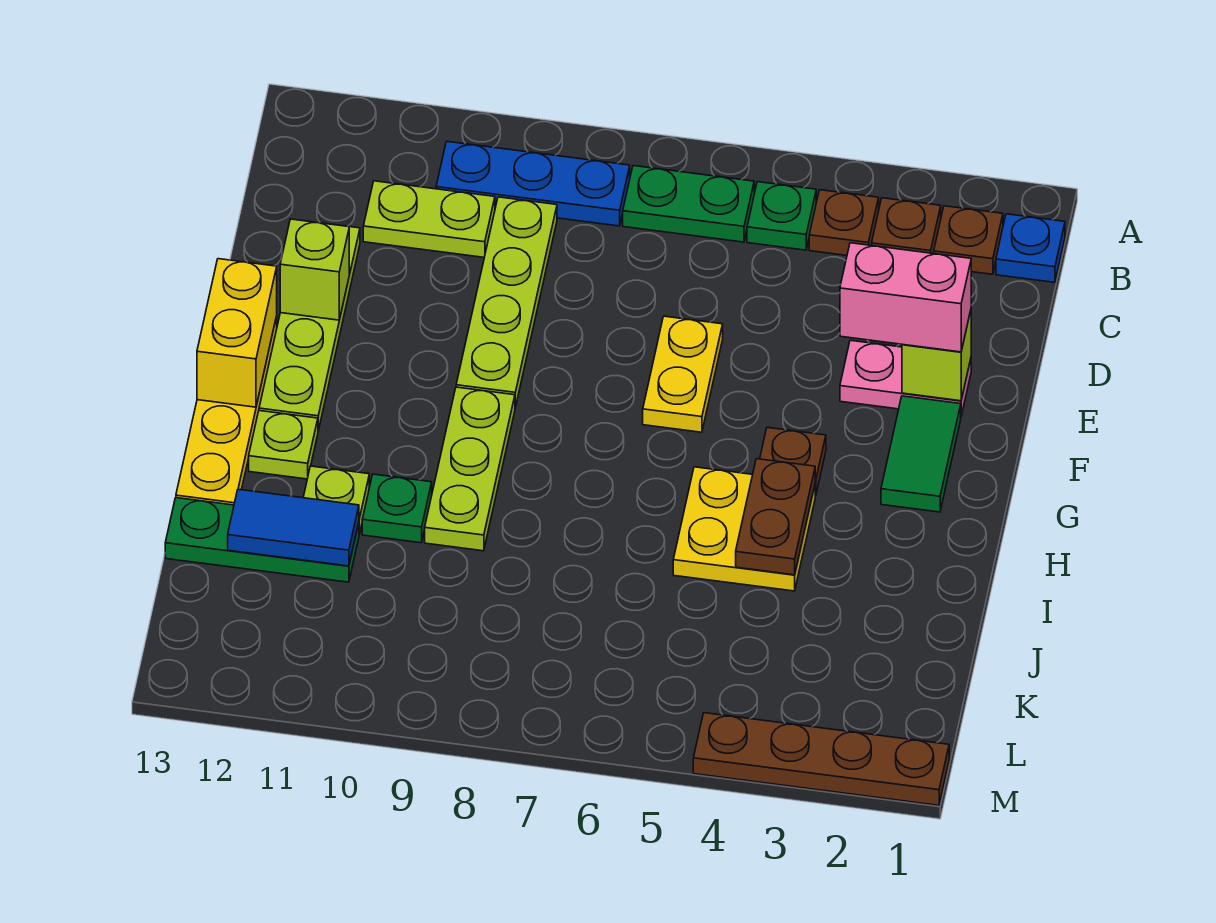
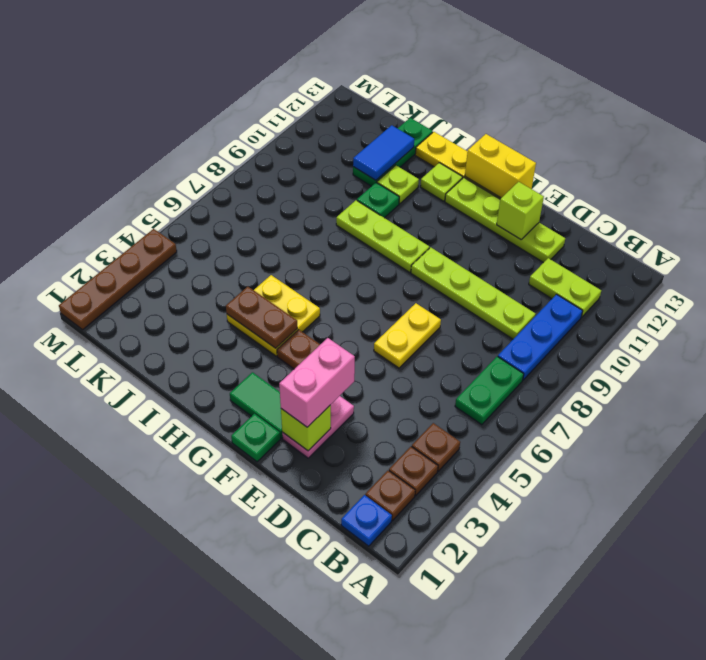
green 1x1 plate [747,182,816,250] -> green 1x1 plate moved to [231,414,280,462]
lime 1x2 plate [363,181,495,257] -> lime 1x2 plate turned to [529,258,601,317]
yellow 1x2 plate [643,316,723,432] -> yellow 1x2 plate turned to [374,303,441,368]

